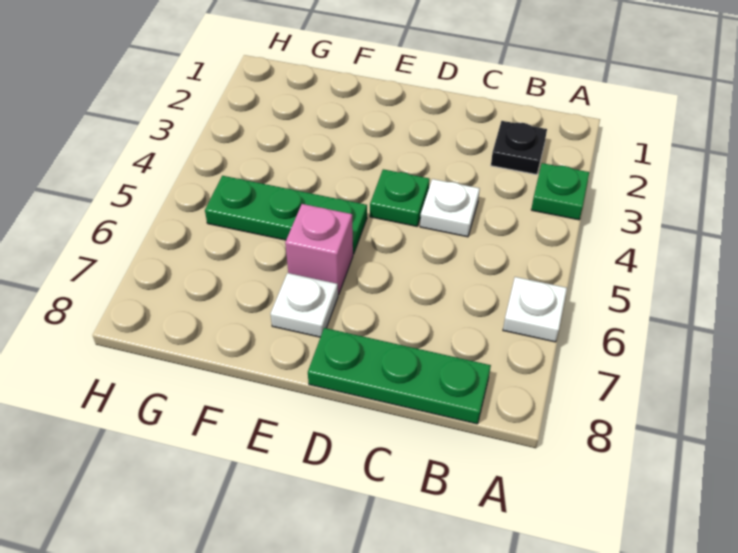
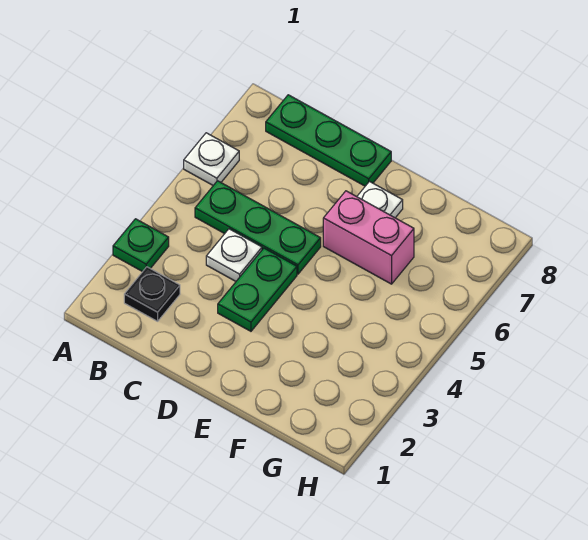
green 1x1 plate [370,169,430,226] -> green 1x2 plate [218,248,297,331]
green 1x3 plate [205,176,367,254] -> green 1x3 plate moved to [195,181,321,274]
pink 1x1 brick [285,204,353,295] -> pink 1x2 brick [323,191,414,284]

